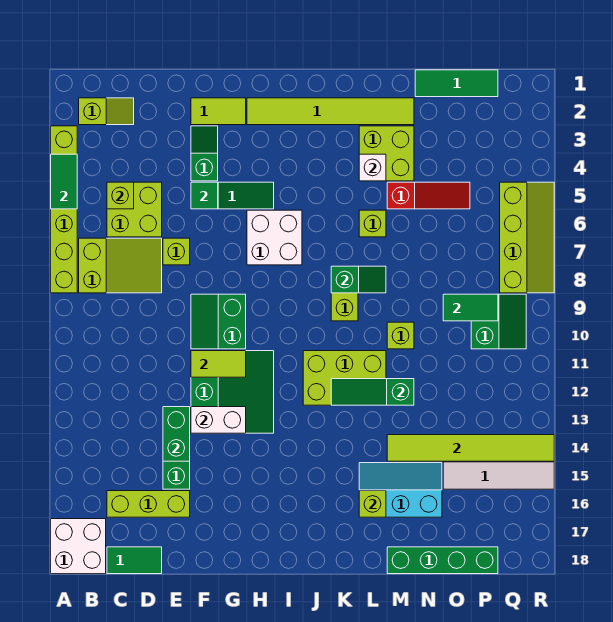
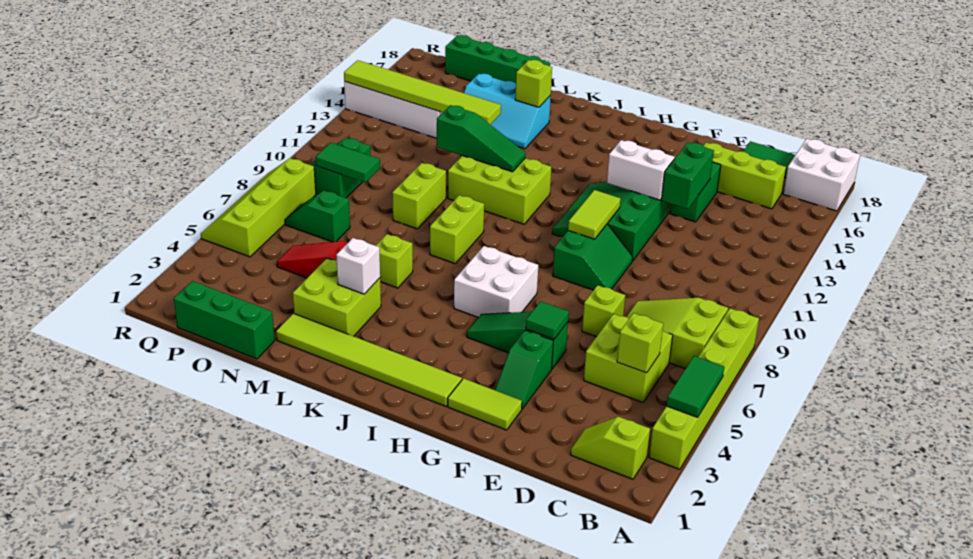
lime 1x2 tile [191,351,246,377] -> lime 1x2 tile turned to [568,190,620,239]
green 1x2 slope [331,266,386,293] -> green 1x2 slope moved to [285,191,350,242]
lime 1x1 brick [387,322,414,349] -> lime 1x2 brick [392,163,446,229]
green 1x3 tile [415,70,498,97] -> green 1x3 brick [174,281,275,359]

